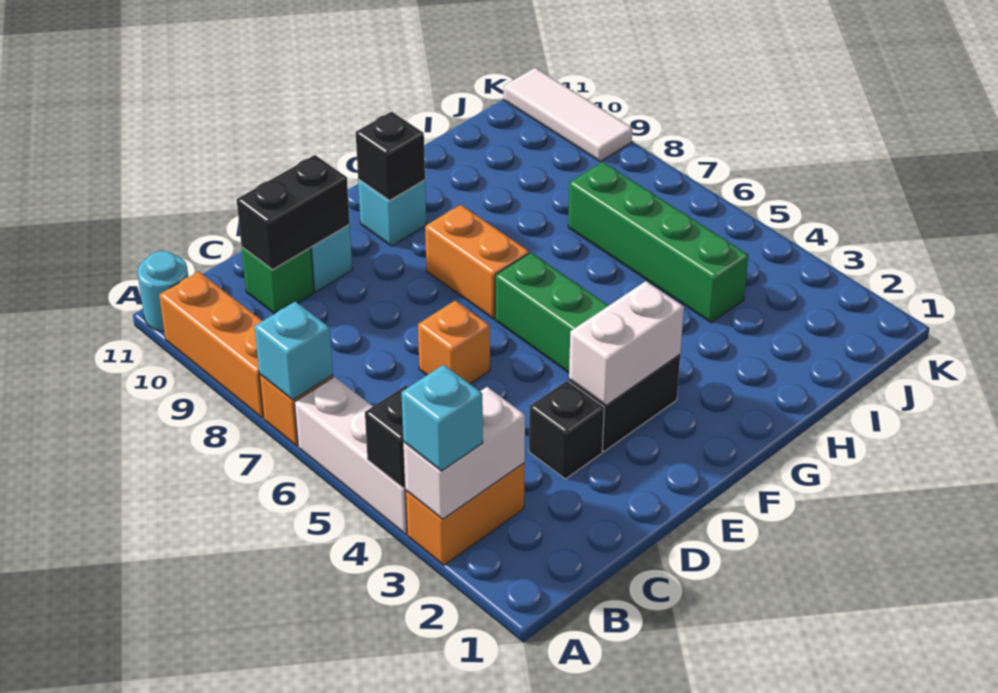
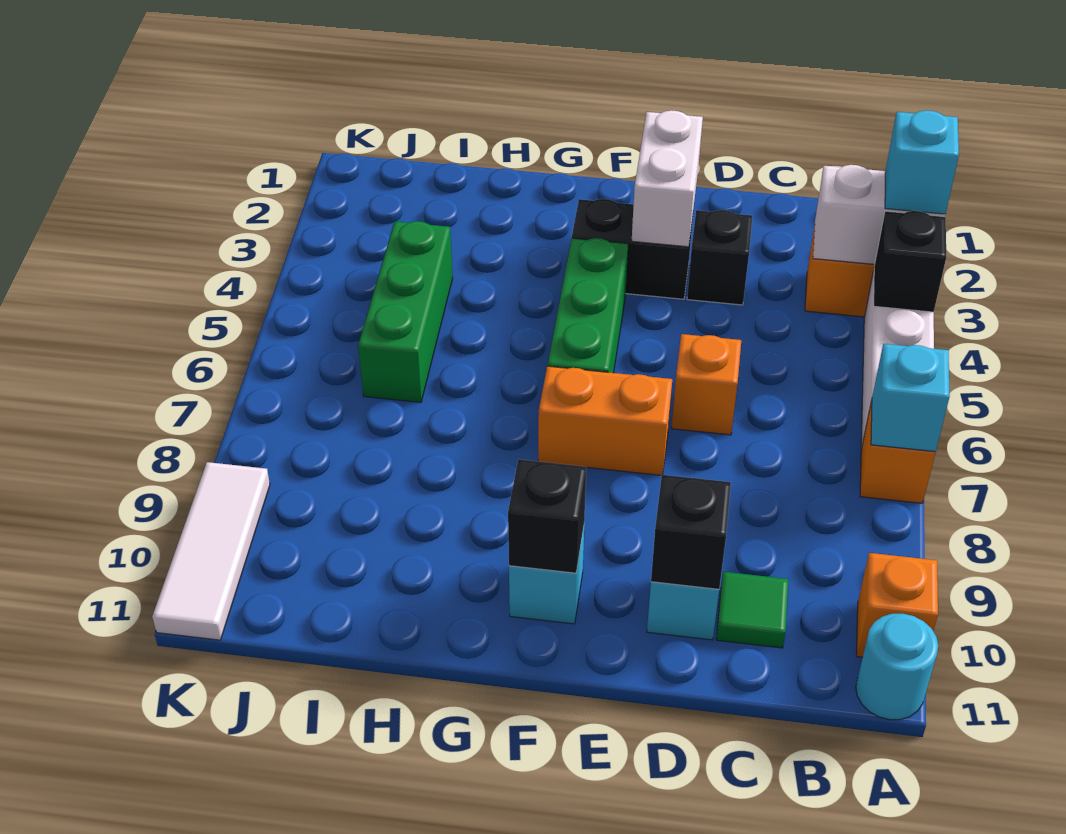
orange 1x3 brick [159,272,264,418] -> orange 1x1 brick [856,553,938,657]
green 1x1 brick [242,247,314,314] -> green 1x1 tile [716,572,789,648]
black 1x2 brick [237,155,350,270] -> black 1x1 brick [651,475,731,589]
white 1x2 brick [569,281,684,405] -> white 1x2 brick turned to [632,110,703,247]
orange 1x2 brick [425,205,529,319] -> orange 1x2 brick turned to [538,366,672,475]
green 1x4 brick [568,162,748,322] -> green 1x3 brick [358,221,453,402]

